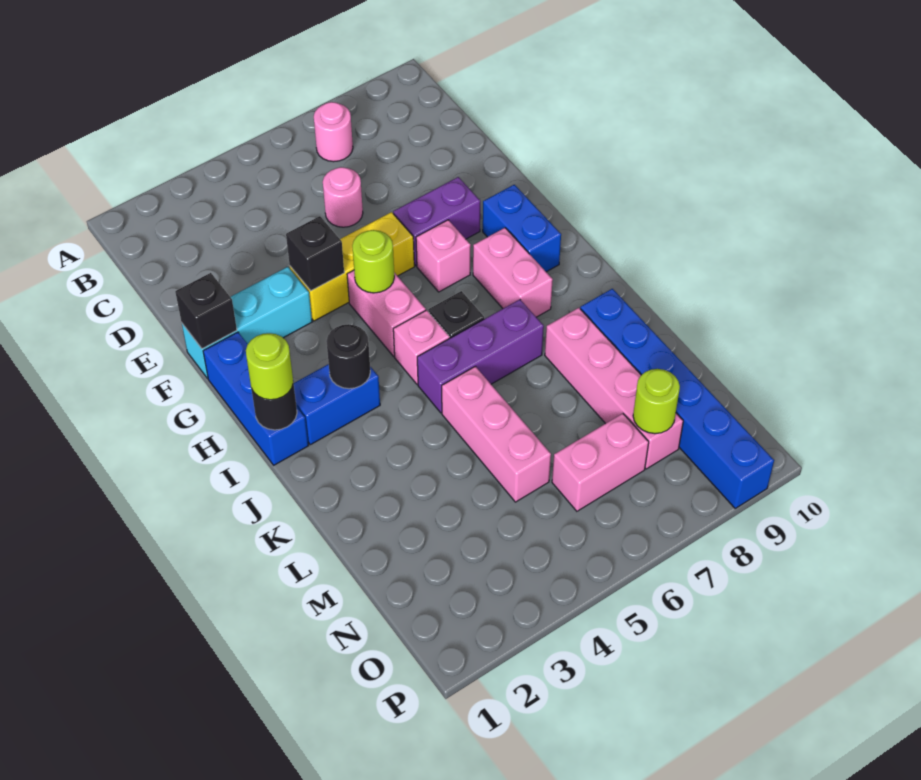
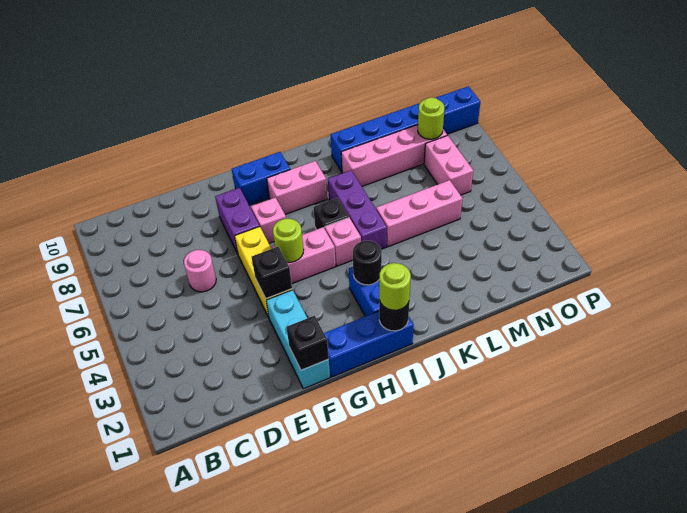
pink 1x1 round brick [314,102,353,162] -> none

